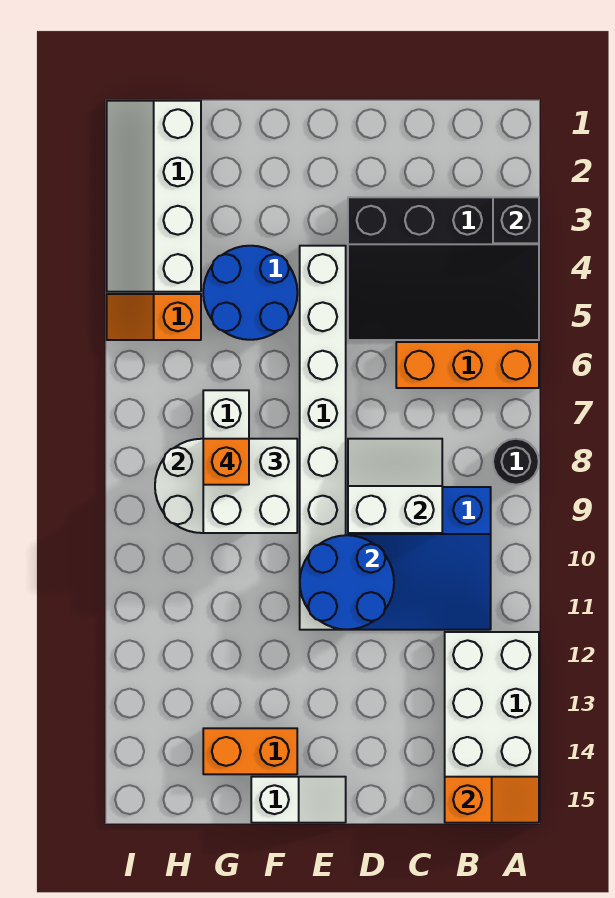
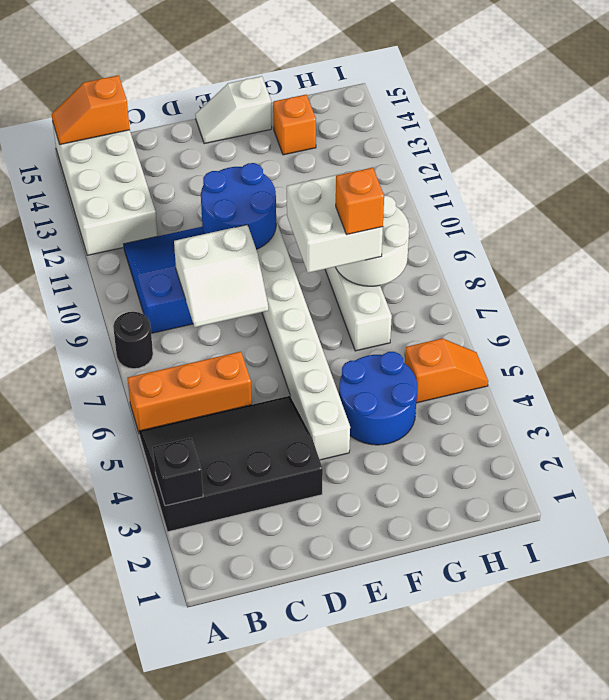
orange 1x2 brick [203,728,297,774] -> orange 1x1 brick [273,95,316,155]
white 2x4 slope [107,101,201,292] -> none

